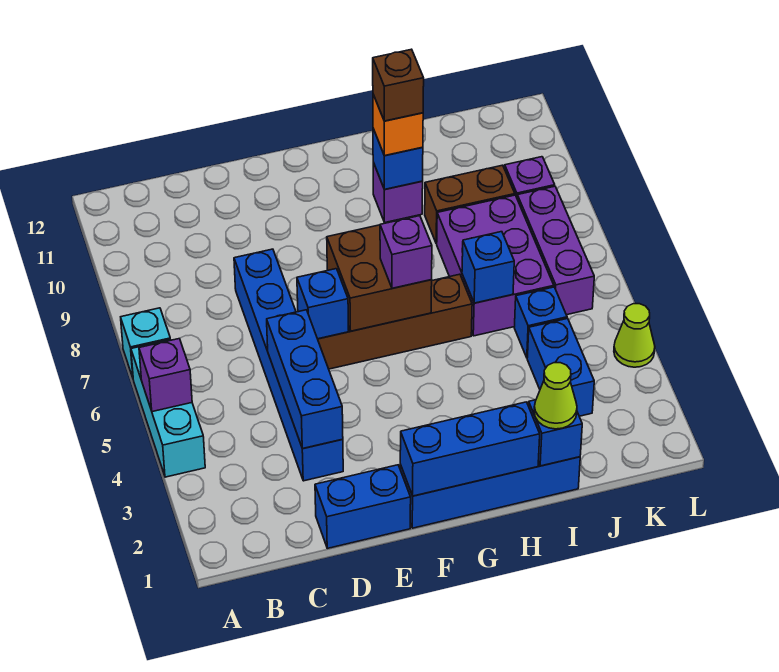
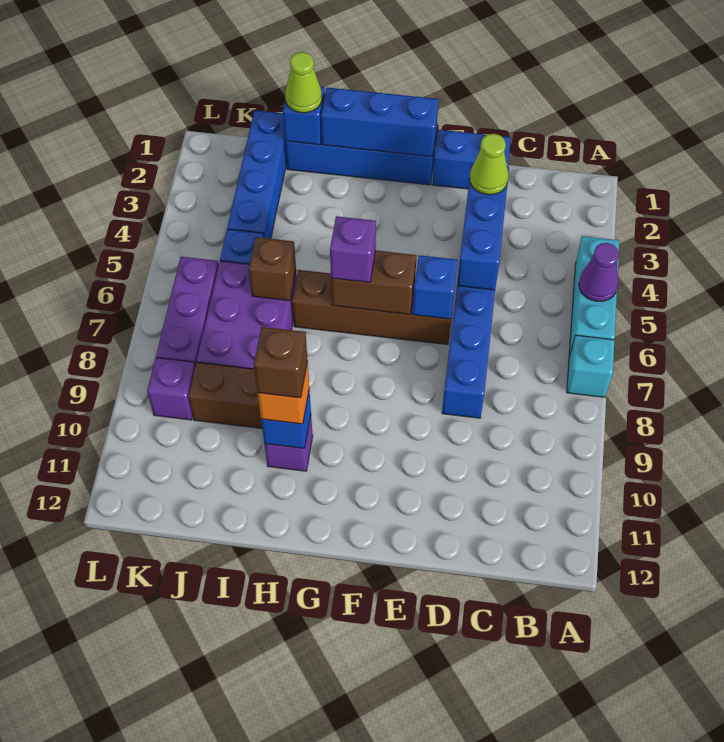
purple 1x1 brick [139,339,192,412] -> purple 1x1 cone [579,243,619,301]
brown 2x2 brick [327,225,432,331] -> brown 1x2 brick [331,251,417,314]
blue 1x1 brick [462,232,514,303] -> brown 1x1 brick [249,237,296,301]
blue 1x2 brick [527,318,594,416] -> blue 1x4 brick [227,110,287,239]
lime 1x1 cone [614,304,655,367] -> lime 1x1 cone moved to [470,134,508,195]

